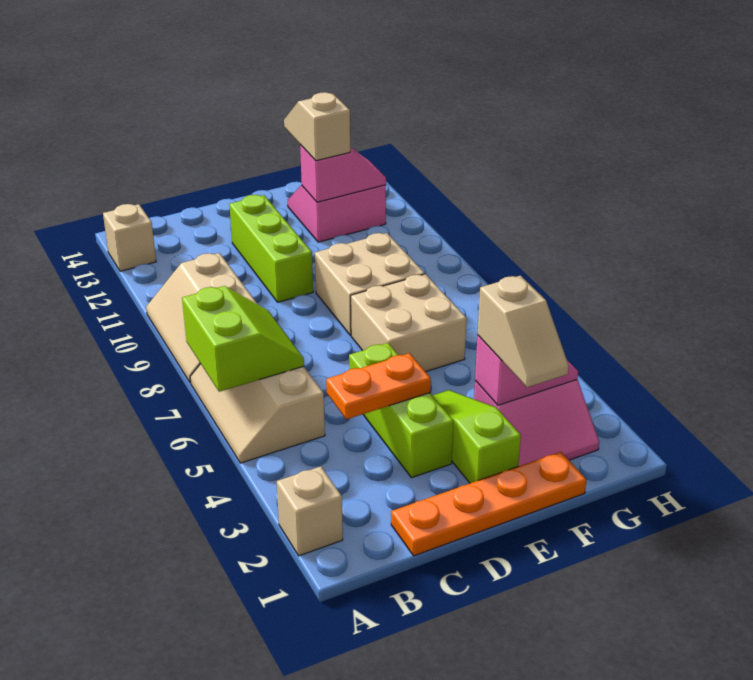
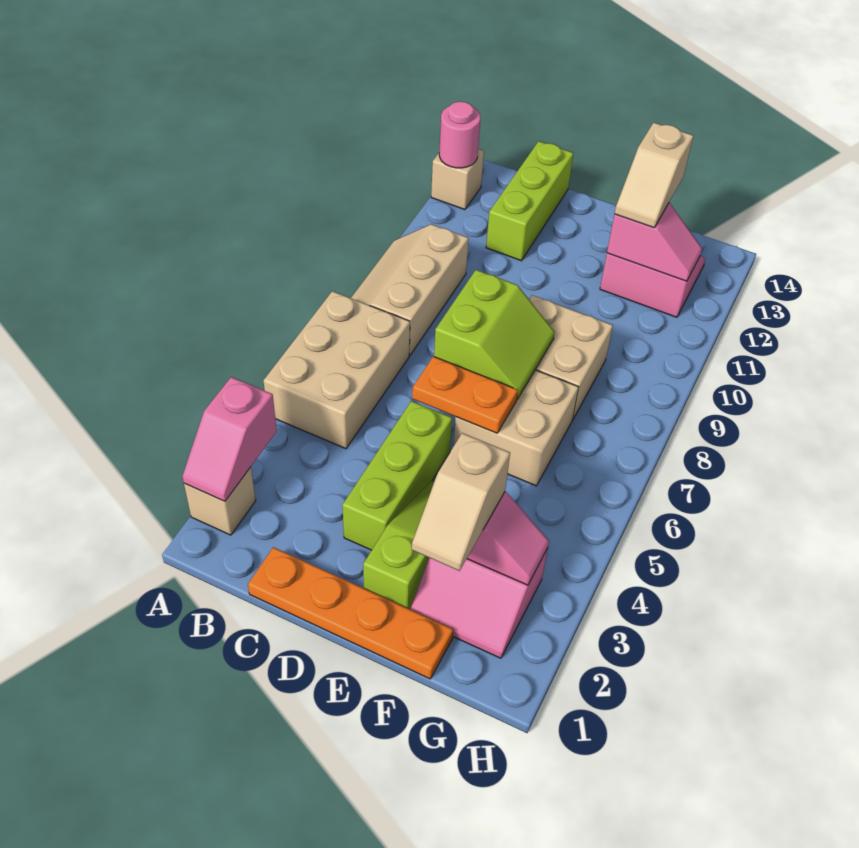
none -> pink 1x2 slope [182,377,277,501]
tan 2x3 slope [190,364,325,463] -> tan 2x3 brick [263,291,410,449]
lime 2x2 slope [182,286,304,392] -> lime 2x2 slope moved to [434,270,555,399]
none -> pink 1x1 round brick [439,101,480,168]
orange 1x2 plate [326,353,431,419] -> orange 1x2 plate moved to [412,356,518,433]
lime 1x3 brick [229,195,313,302] -> lime 1x3 brick moved to [486,141,574,261]
tan 1x2 slope [284,92,350,161] -> tan 1x2 slope turned to [615,123,693,228]

